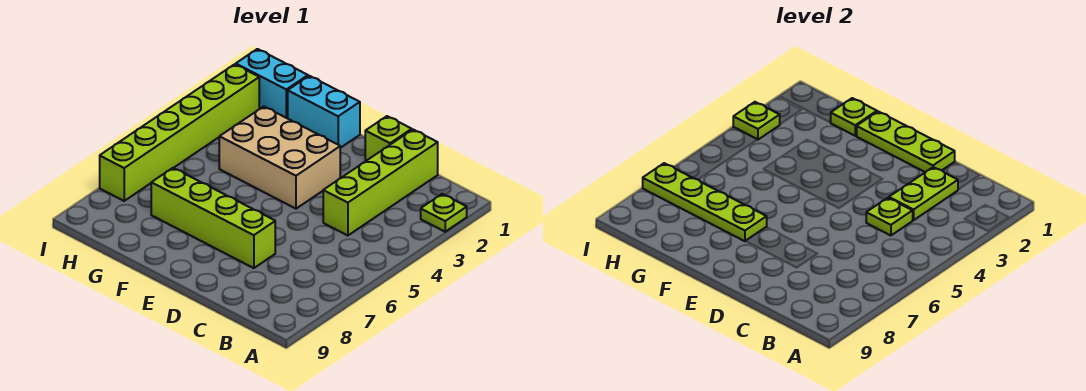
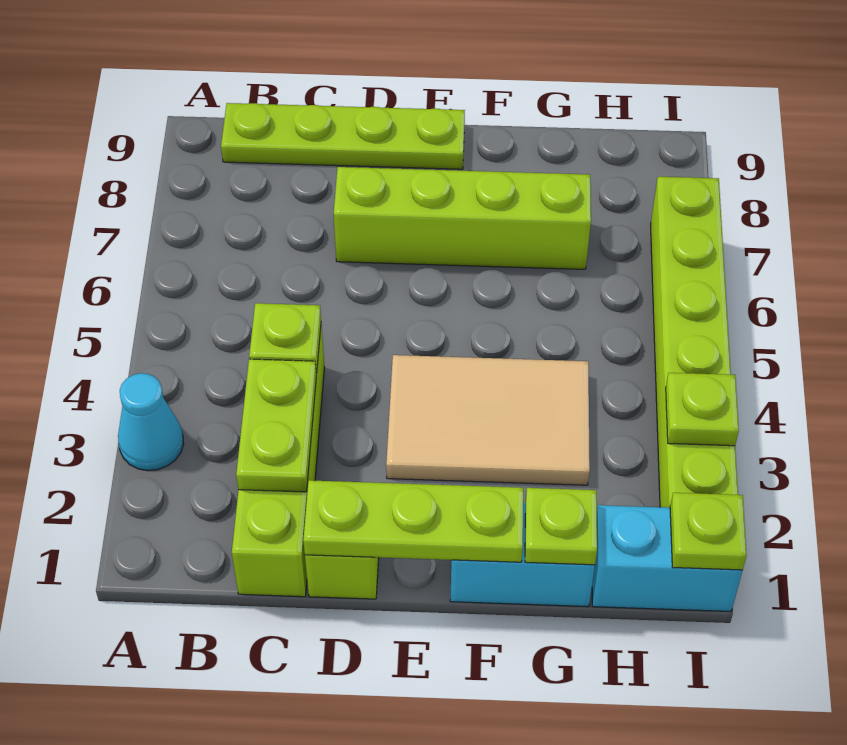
lime 1x1 plate [421,194,467,232] -> lime 1x1 plate moved to [670,493,747,570]
none -> cyan 1x1 cone [118,373,184,471]
tan 2x3 brick [219,107,340,209] -> tan 2x3 tile [386,355,590,485]
lime 1x4 plate [643,163,767,241] -> lime 1x4 plate moved to [221,103,465,169]

